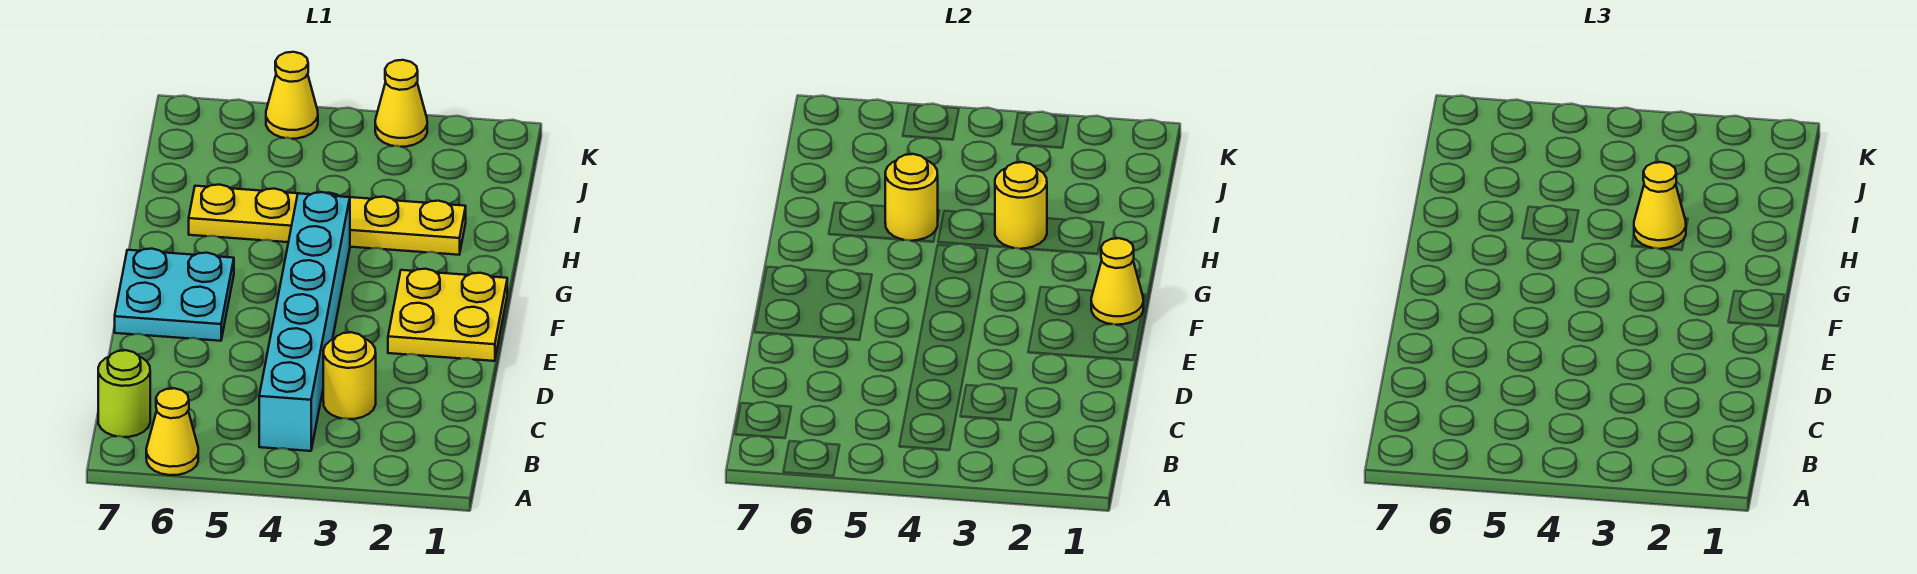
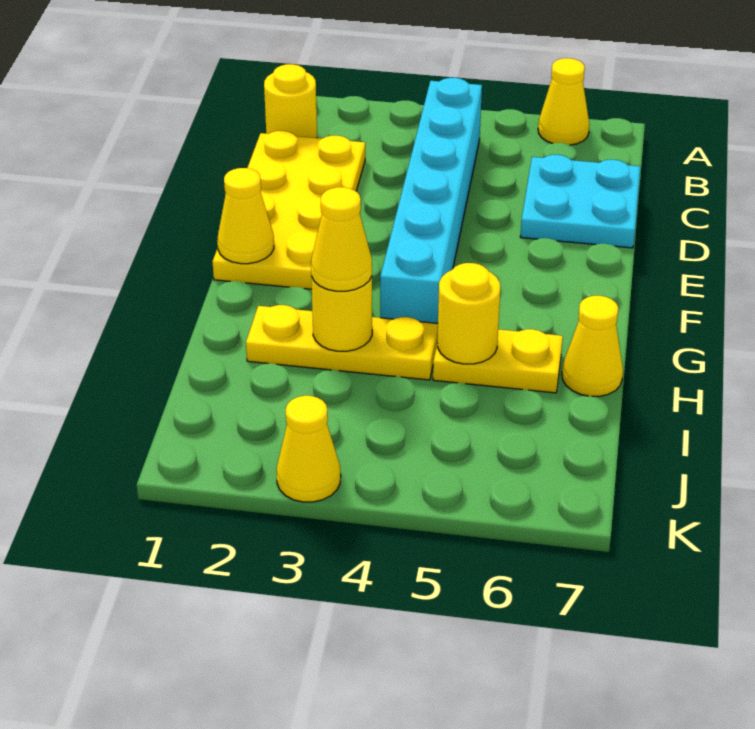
lime 1x1 round brick [98,350,150,437] -> none
yellow 1x1 round brick [323,332,376,419] -> yellow 1x1 round brick moved to [264,64,317,138]
yellow 2x2 plate [388,269,507,361] -> yellow 2x4 plate [212,131,365,289]
cyan 2x2 plate [115,249,234,341] -> cyan 2x2 plate moved to [520,155,640,248]
yellow 1x1 cone [266,52,318,139] -> yellow 1x1 cone moved to [562,296,623,396]

